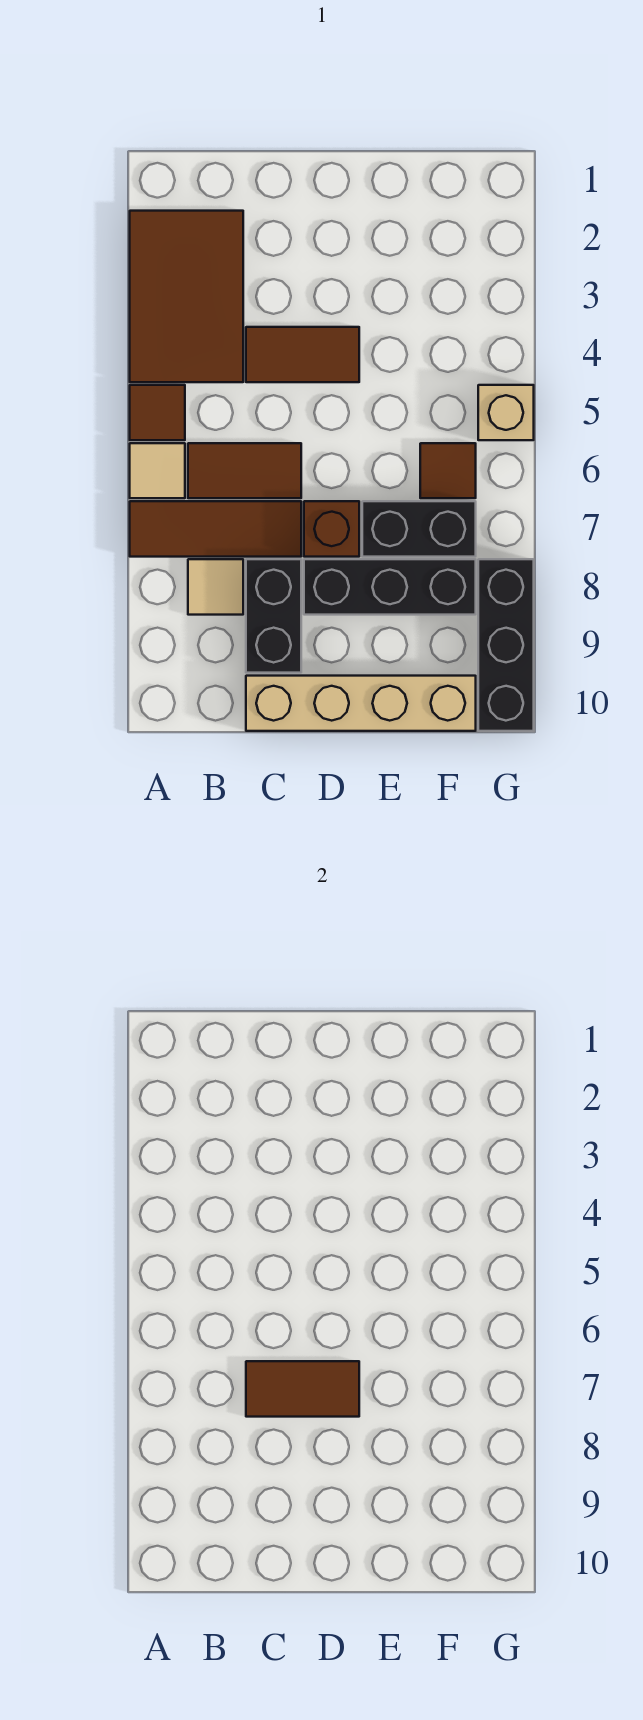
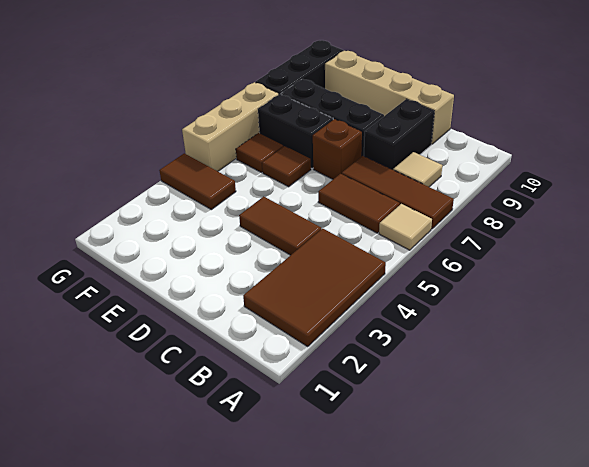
brown 1x1 tile [130,385,185,440] -> brown 1x1 tile moved to [262,146,311,187]
brown 1x2 tile [246,1361,359,1417] -> brown 1x2 tile moved to [159,153,236,210]
tan 1x1 brick [478,385,534,440] -> tan 1x3 brick [182,82,279,171]

